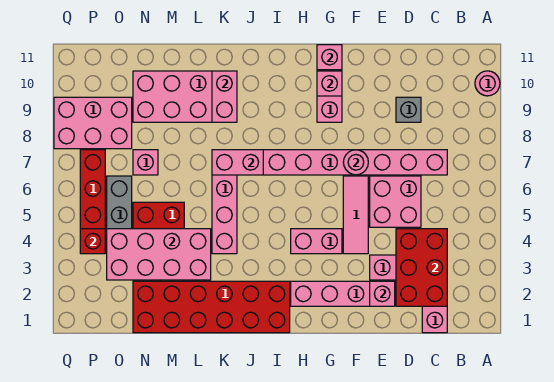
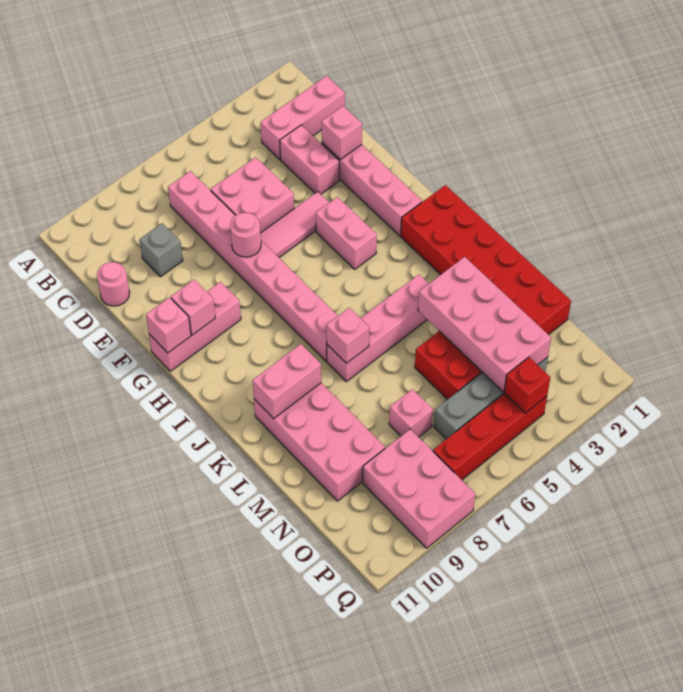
pink 1x1 round brick [475,71,500,96] -> pink 1x1 round brick moved to [97,262,130,306]
red 2x3 brick [396,229,447,306] -> none
pink 1x2 brick [212,150,263,175] -> pink 1x1 brick [326,308,369,363]

